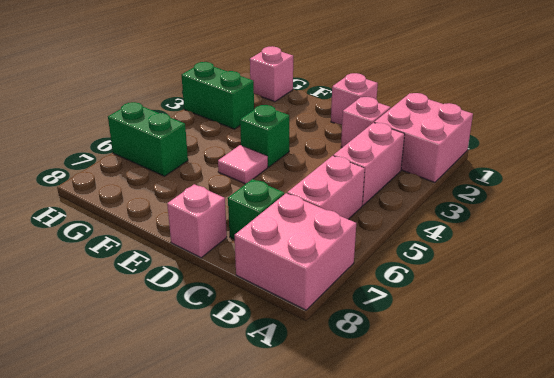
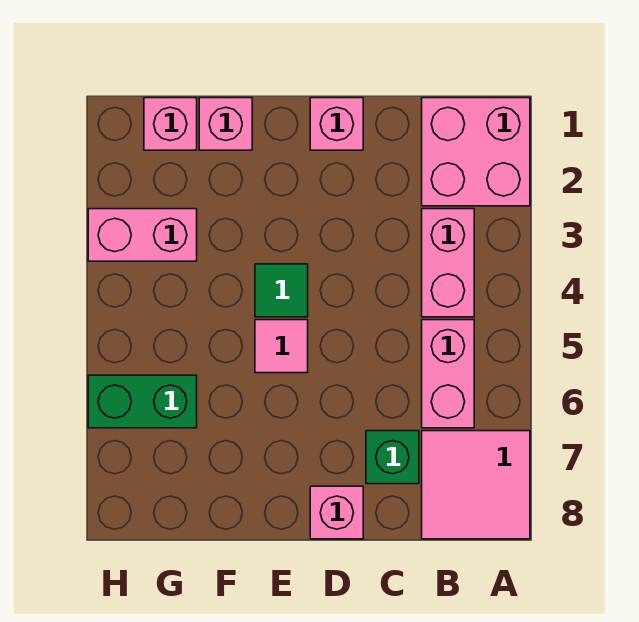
pink 2x2 brick [234,193,356,310] -> pink 2x2 tile [422,431,530,539]
pink 1x1 brick [341,97,391,148] -> pink 1x1 brick moved to [199,98,252,150]
green 1x1 brick [240,105,289,167] -> green 1x1 tile [255,264,308,317]
green 1x2 brick [182,62,254,129] -> pink 1x2 brick [88,209,197,261]

